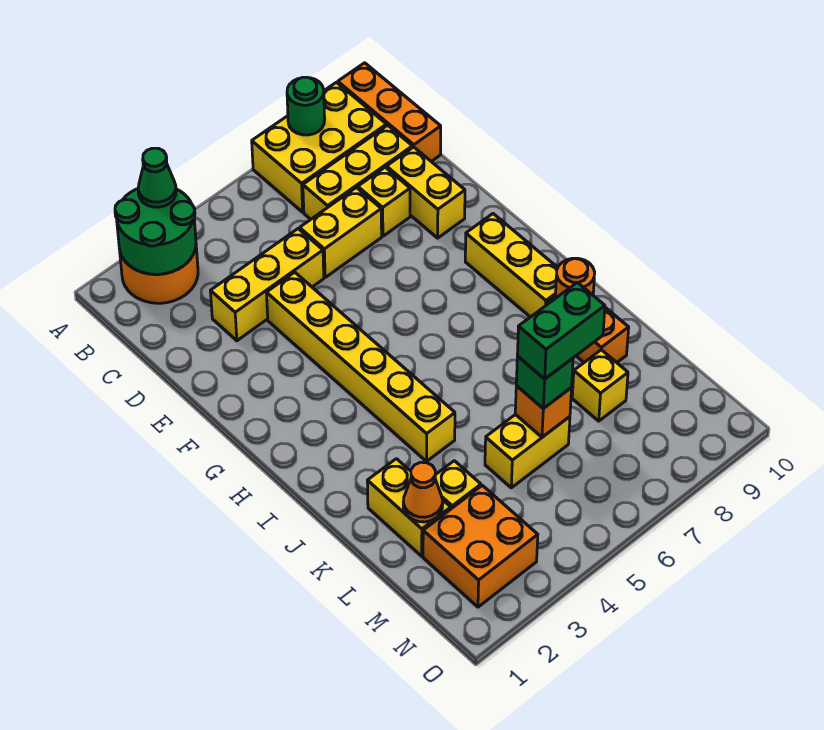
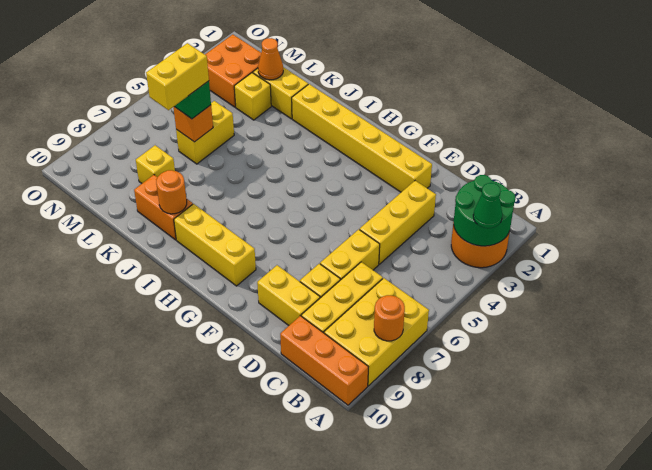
green 1x1 round brick [287,77,325,135] -> orange 1x1 round brick [374,295,405,341]
yellow 1x6 brick [267,272,455,461] -> yellow 1x6 brick moved to [292,84,432,192]
green 1x2 brick [517,282,605,379] -> yellow 1x2 brick [146,43,209,110]

